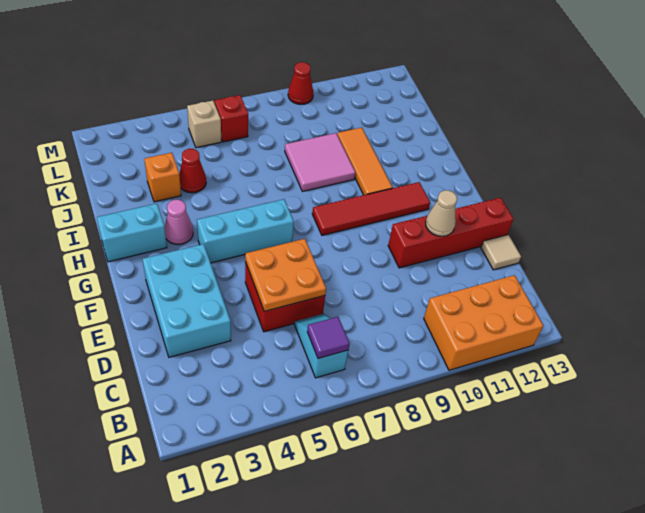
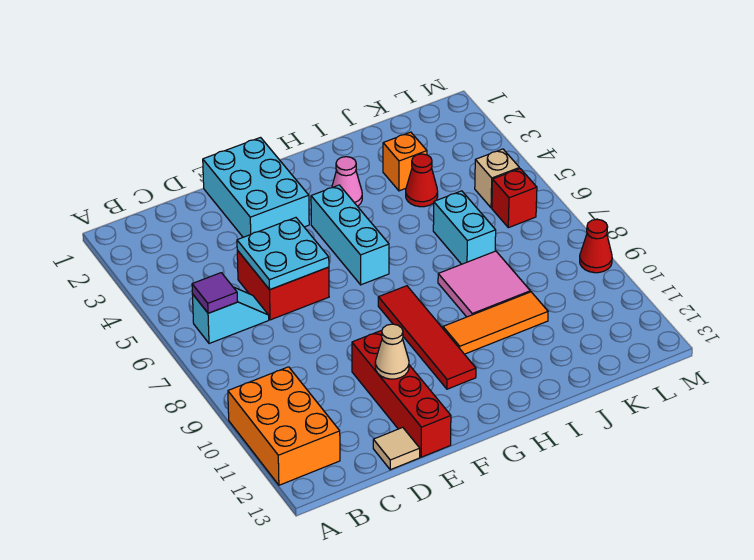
cyan 2x3 brick [143,244,231,357] -> cyan 2x3 brick turned to [203,138,309,237]
orange 2x2 plate [245,239,326,311] -> cyan 2x2 plate [237,218,329,290]
cyan 1x2 brick [97,204,167,262] -> cyan 1x2 brick moved to [433,191,496,264]

